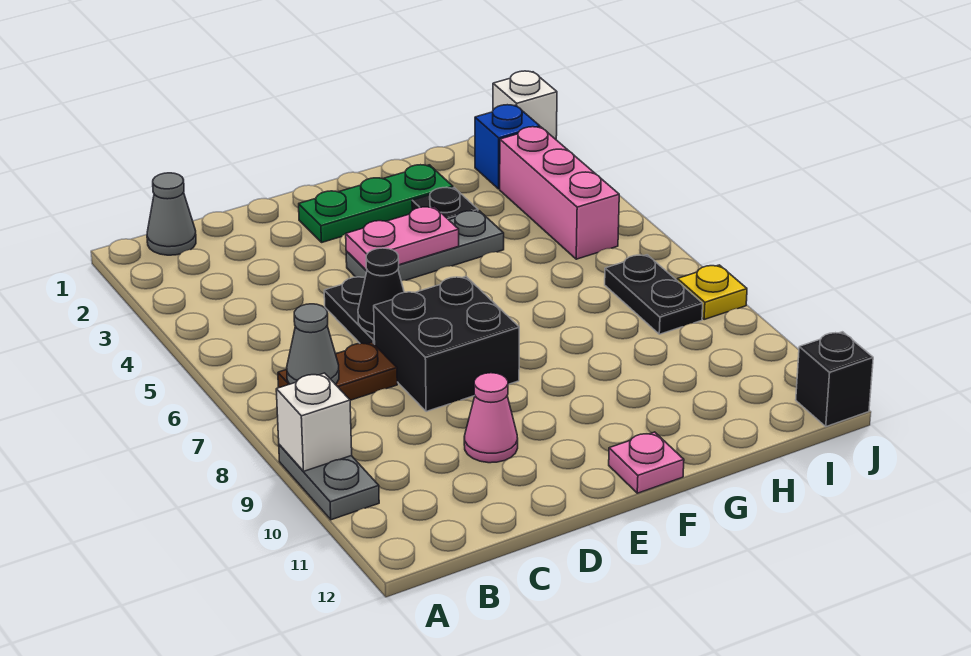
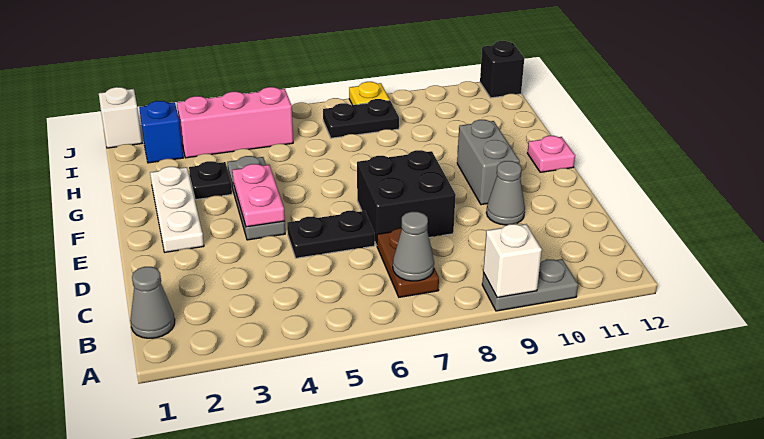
black 1x1 cone [358,248,404,333] -> none
pink 1x1 cone [464,373,518,463] -> grey 1x1 cone [486,161,525,225]
green 1x3 plate [299,165,453,243] -> white 1x3 plate [150,167,204,252]
none -> grey 1x2 brick [457,120,520,205]

